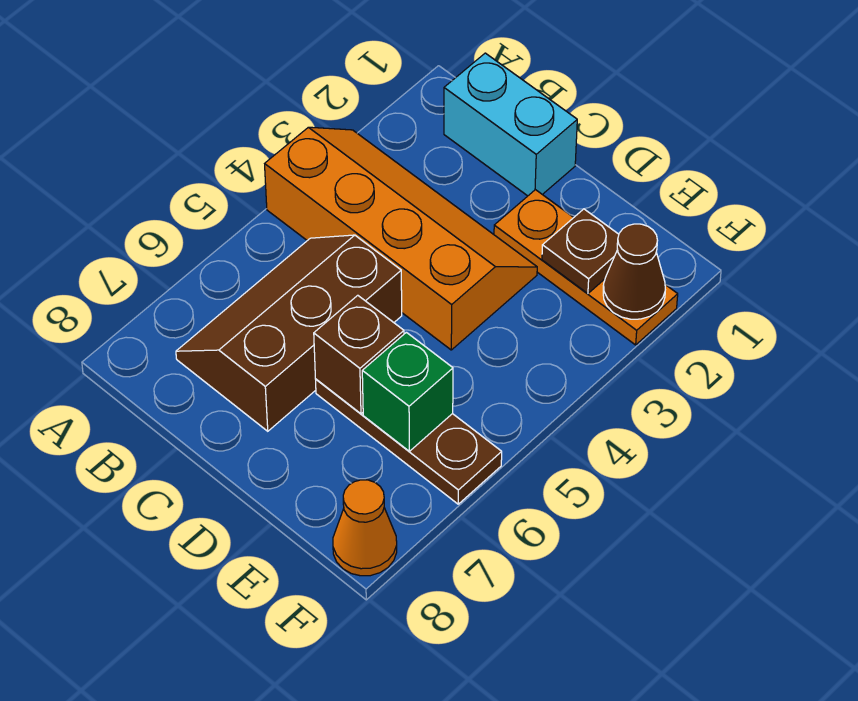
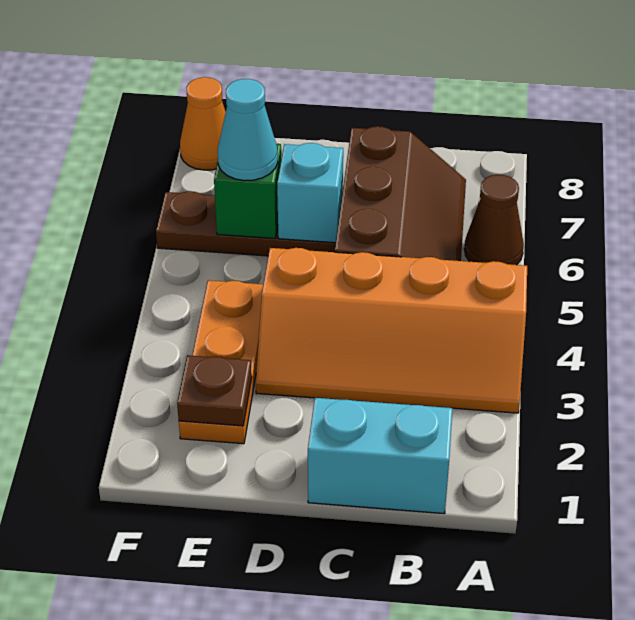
orange 1x3 plate [494,190,678,345] -> orange 1x3 plate turned to [179,280,263,444]
brown 1x1 brick [314,295,404,414] -> cyan 1x1 brick [277,143,343,243]
none -> cyan 1x1 cone [218,79,278,181]
brown 1x1 cone [603,224,665,319] -> brown 1x1 cone moved to [464,175,524,265]

